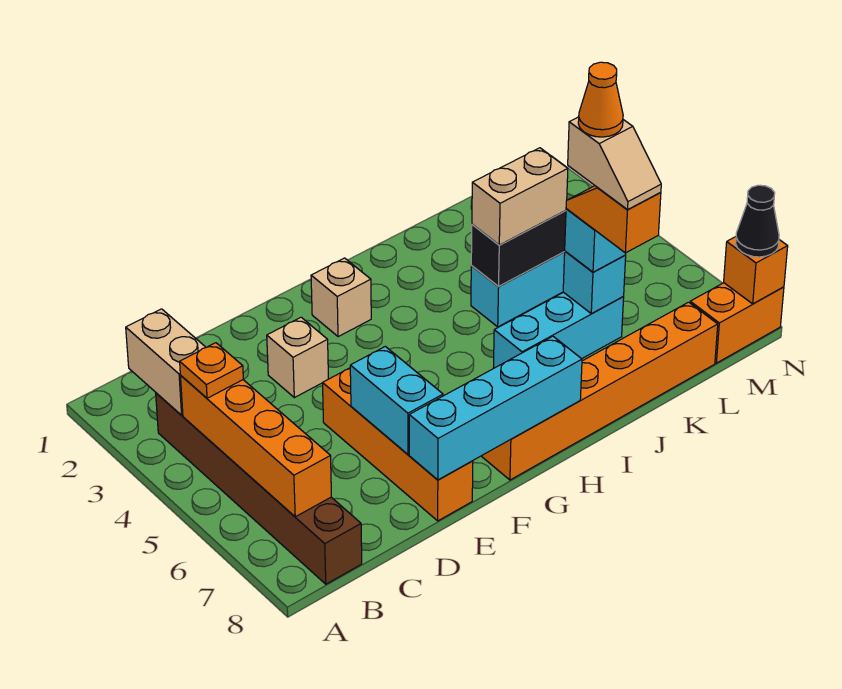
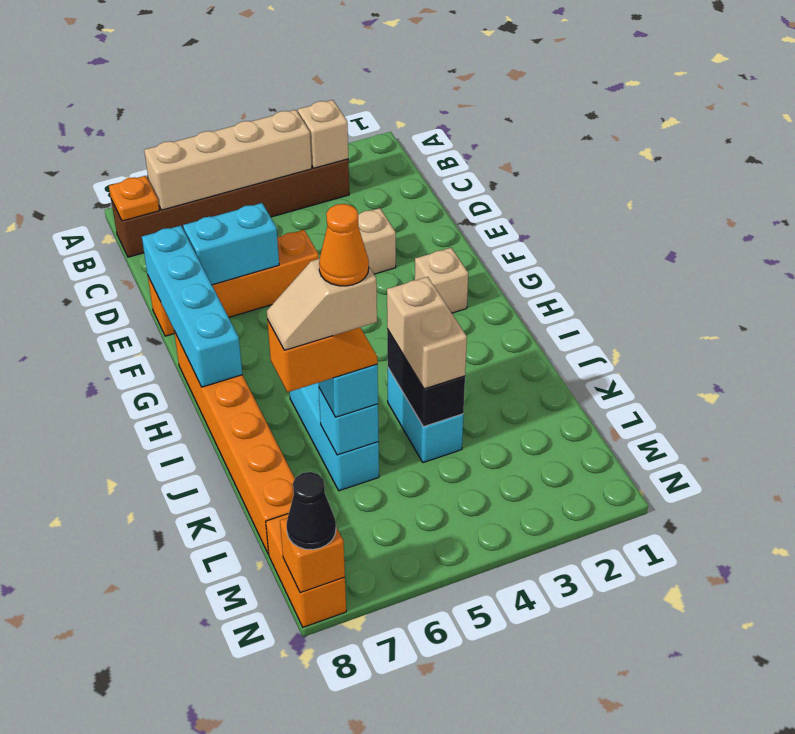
tan 1x2 brick [126,309,206,415] -> tan 1x1 brick [298,100,348,168]
orange 1x4 brick [181,376,331,517] -> tan 1x4 brick [144,110,312,210]
orange 1x1 plate [180,343,243,398] -> orange 1x1 plate moved to [109,176,159,221]

